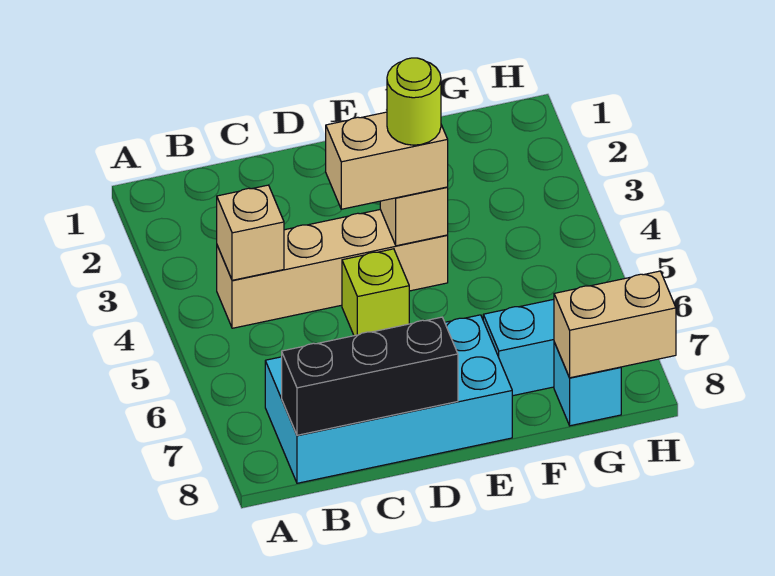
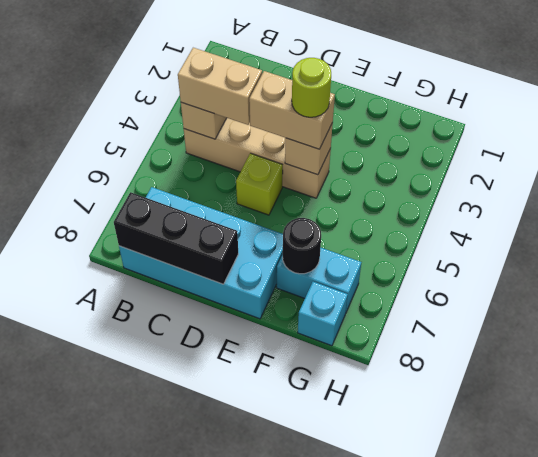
none -> black 1x1 round brick [283,218,321,274]
tan 1x2 brick [554,271,676,378] -> tan 1x2 brick moved to [178,48,262,125]

